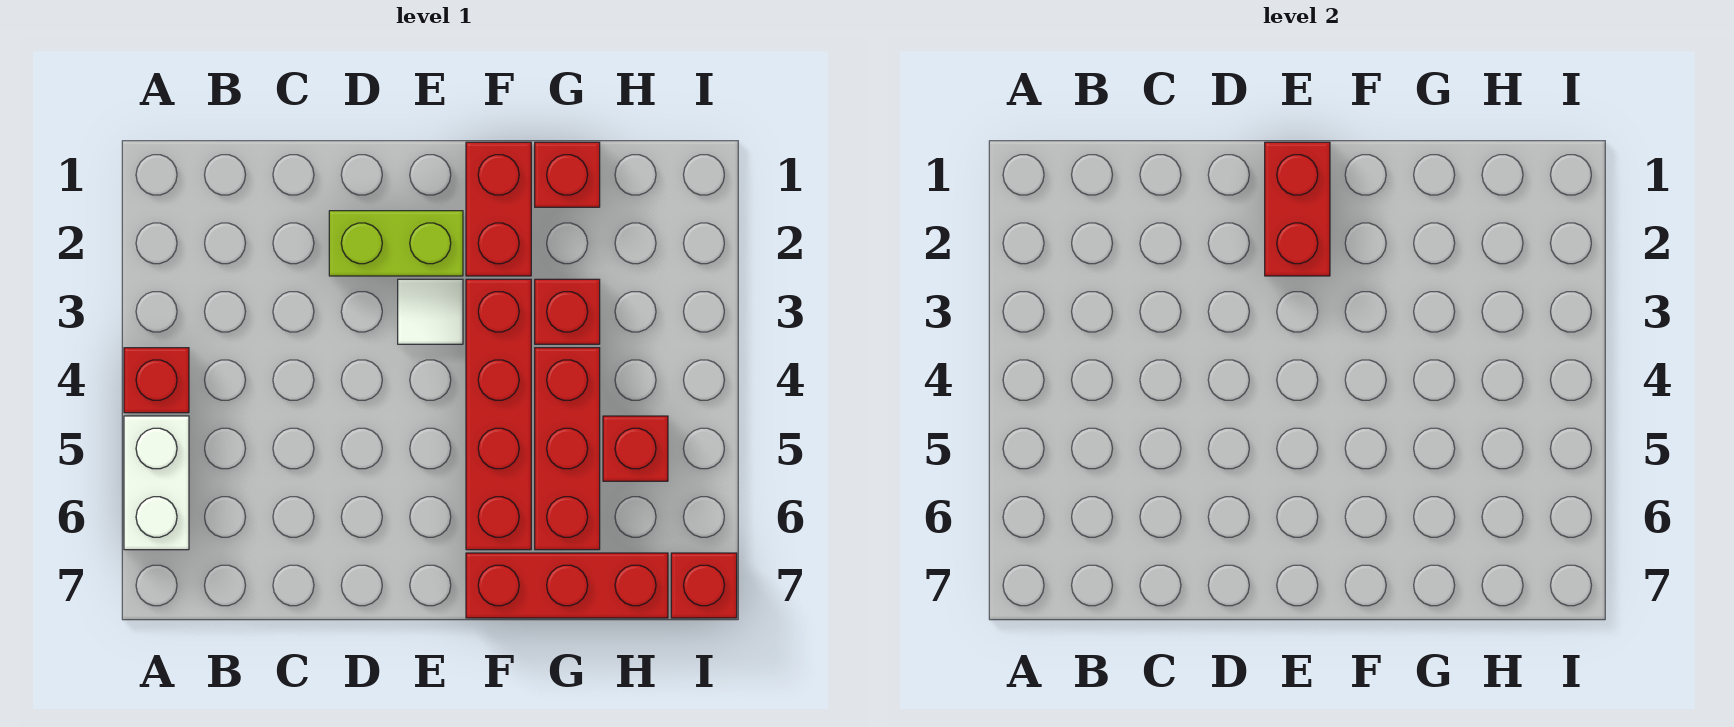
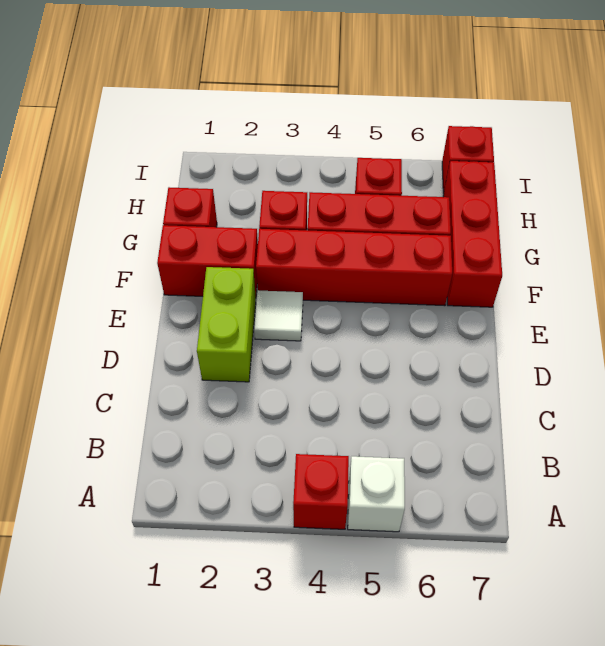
white 1x2 brick [124,416,189,550] -> white 1x1 brick [348,456,405,532]
red 1x2 brick [1265,142,1330,276] -> none

